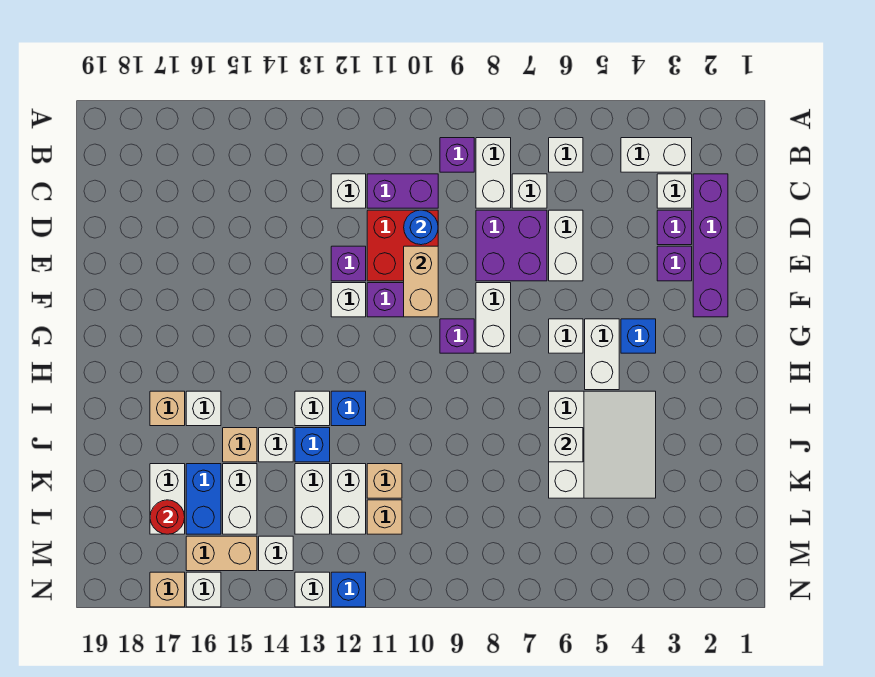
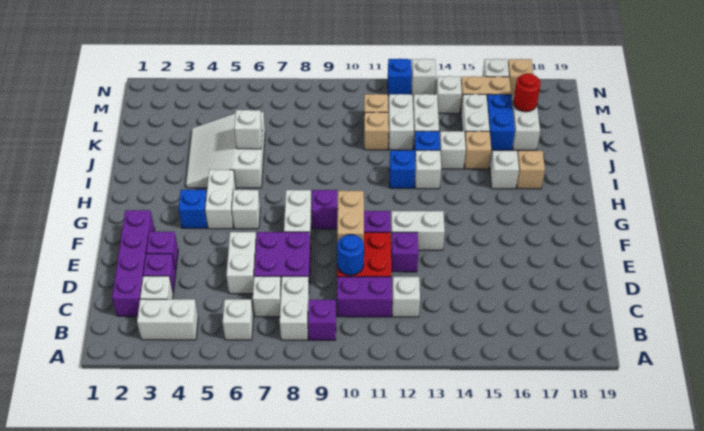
white 1x1 brick [331,283,366,317] -> white 1x2 brick [391,211,445,250]

